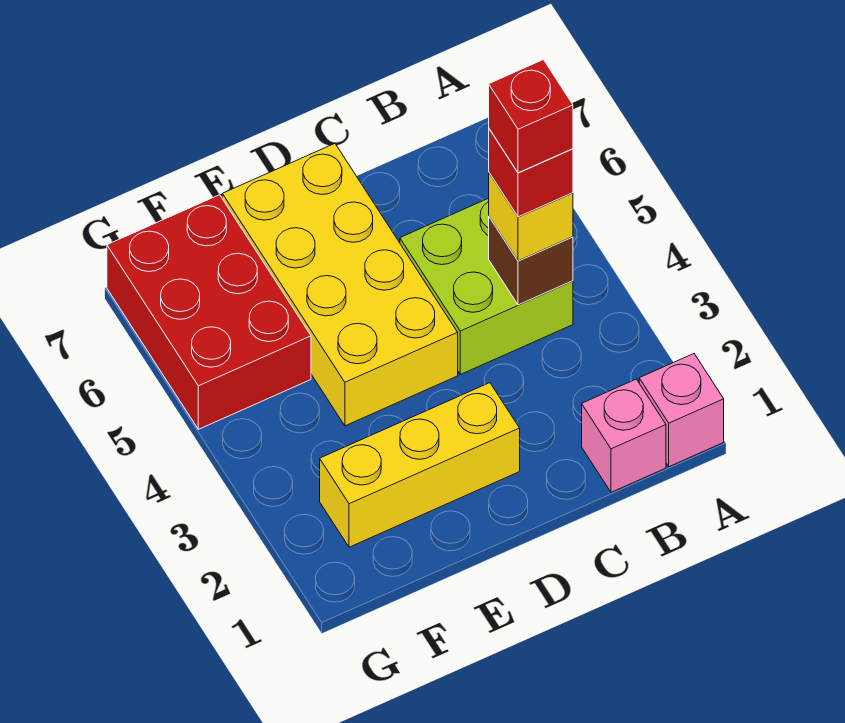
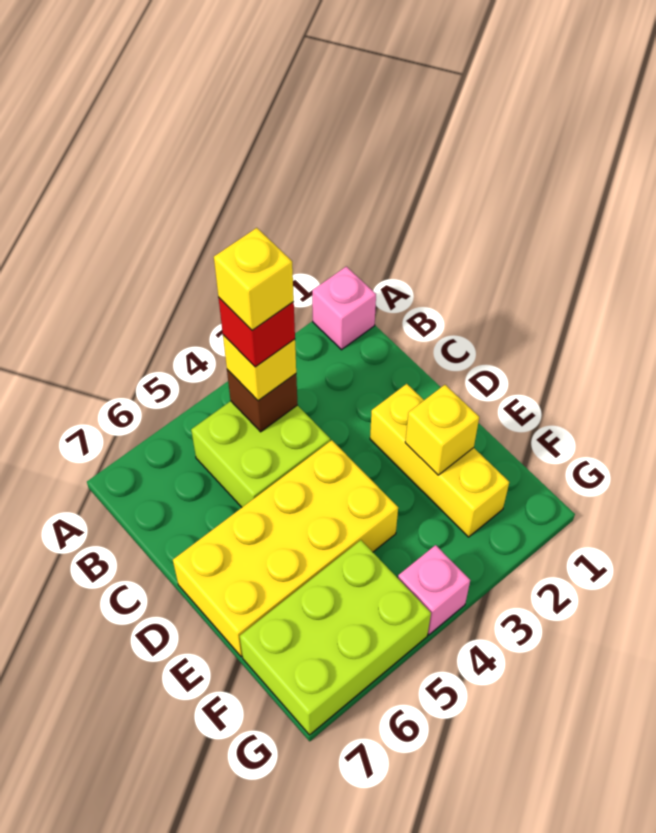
pink 1x1 brick [582,379,666,492] -> pink 1x1 brick moved to [398,545,470,635]
red 1x1 brick [489,60,573,173] -> yellow 1x1 brick [214,228,294,330]
none -> yellow 1x1 brick [405,385,479,475]
red 2x3 brick [107,195,311,429] -> lime 2x3 brick [240,540,431,735]

